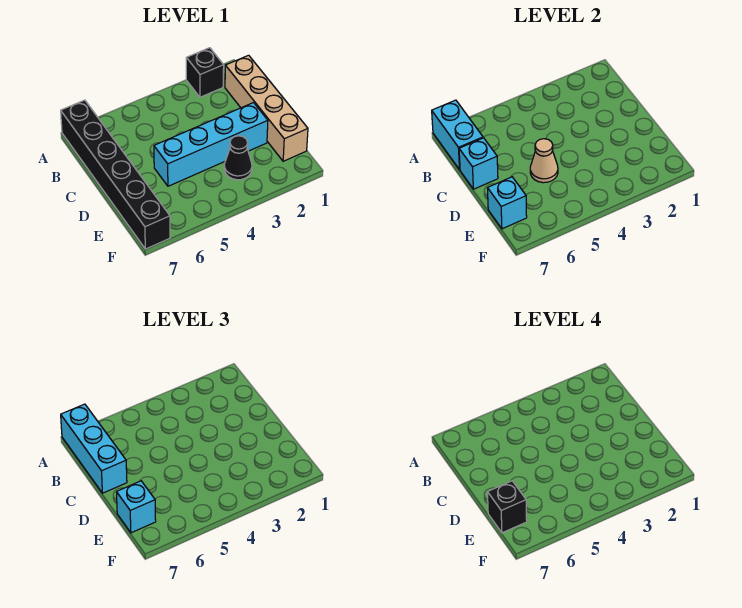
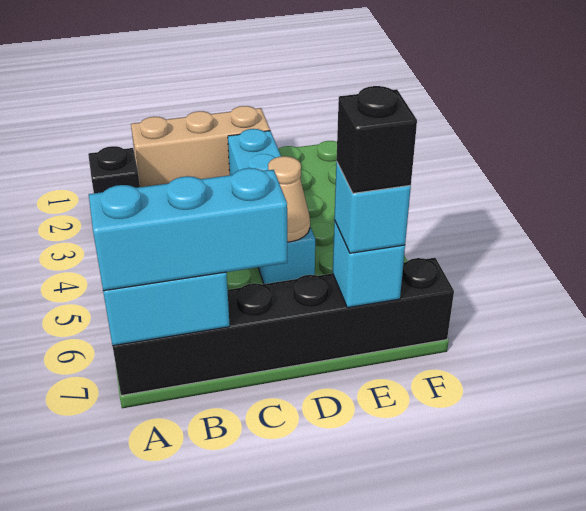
tan 1x4 brick [225,55,308,161] -> tan 1x3 brick [131,106,270,187]
cyan 1x1 brick [459,138,498,189] -> none
black 1x1 cone [224,136,252,180] -> none

